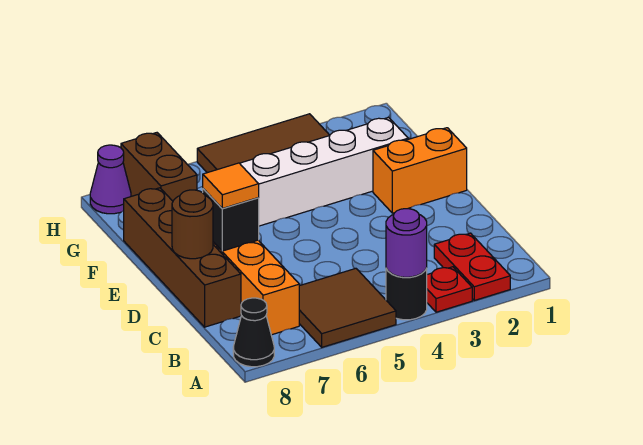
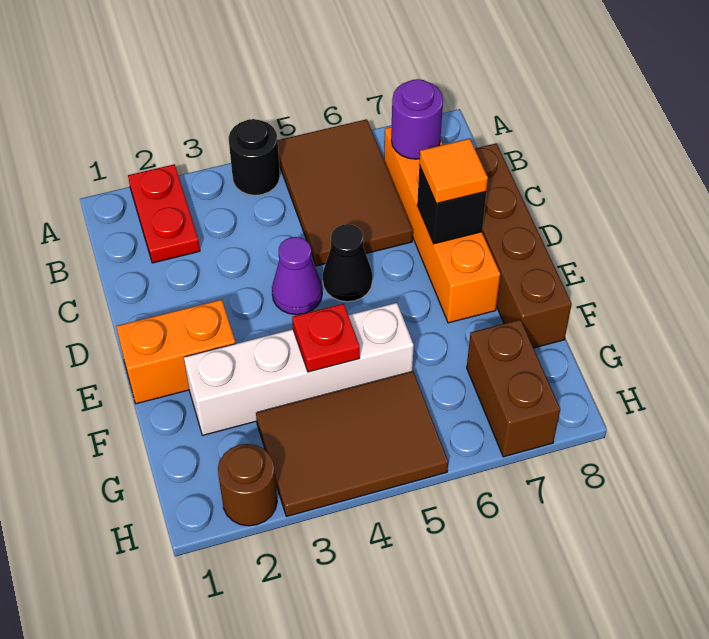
red 1x1 plate [427,267,472,312] -> red 1x1 plate moved to [292,304,360,372]
purple 1x1 round brick [386,209,427,277] -> purple 1x1 round brick moved to [391,79,443,159]
brown 2x2 tile [299,268,396,347] -> brown 2x3 tile [278,119,413,266]
black 1x1 cone [233,298,274,367] -> black 1x1 cone moved to [323,224,372,302]
brown 1x1 round brick [172,190,213,259] -> brown 1x1 round brick moved to [218,444,277,526]
purple 1x1 cone [90,145,131,214] -> purple 1x1 cone moved to [272,237,322,315]

